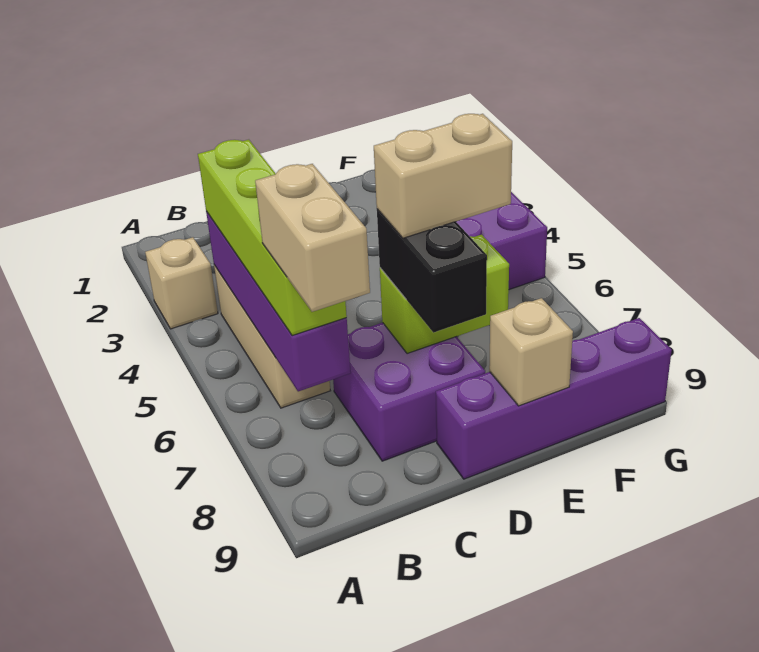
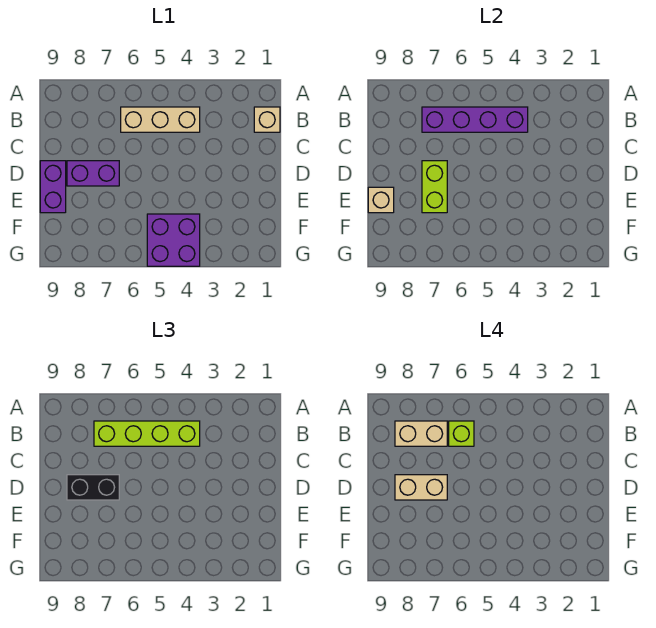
tan 1x1 brick [145,237,218,329] -> tan 1x1 brick moved to [254,107,280,132]
none -> lime 1x1 brick [449,421,474,446]
purple 2x2 brick [333,323,485,461] -> purple 1x2 brick [67,161,119,186]
tan 1x2 brick [374,114,512,238] -> tan 1x2 brick turned to [395,475,447,500]
purple 1x4 brick [436,318,672,479] -> purple 1x2 brick [40,161,66,213]

